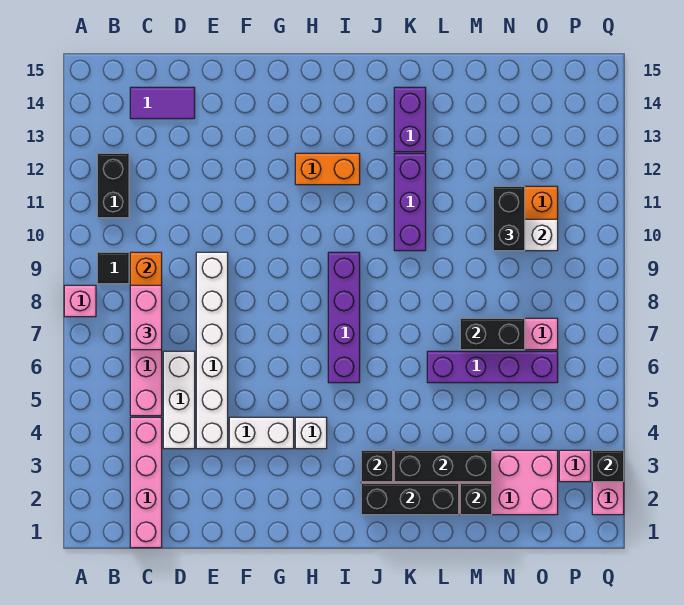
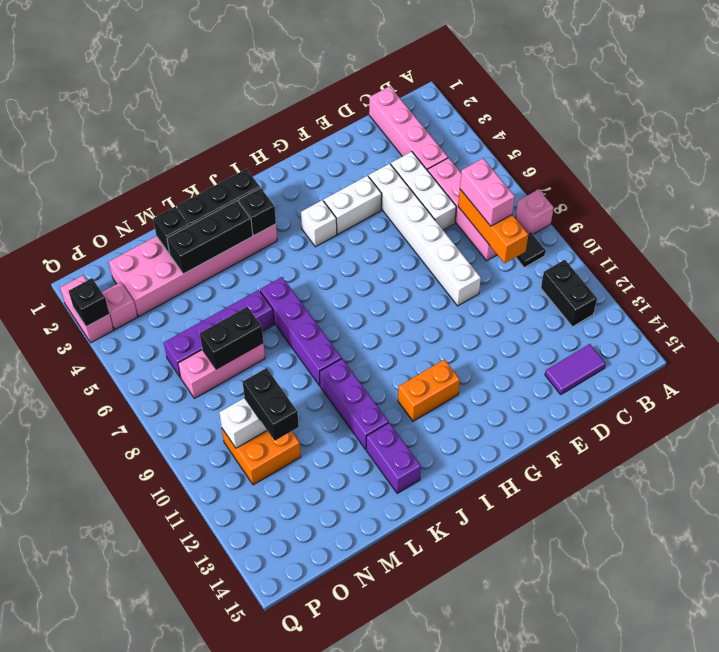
purple 1x4 brick [328,252,360,383] -> purple 1x4 brick moved to [260,277,342,386]

